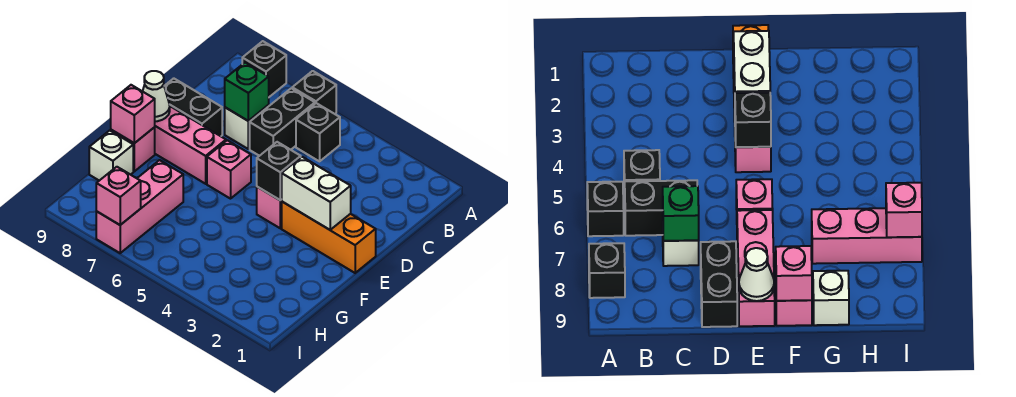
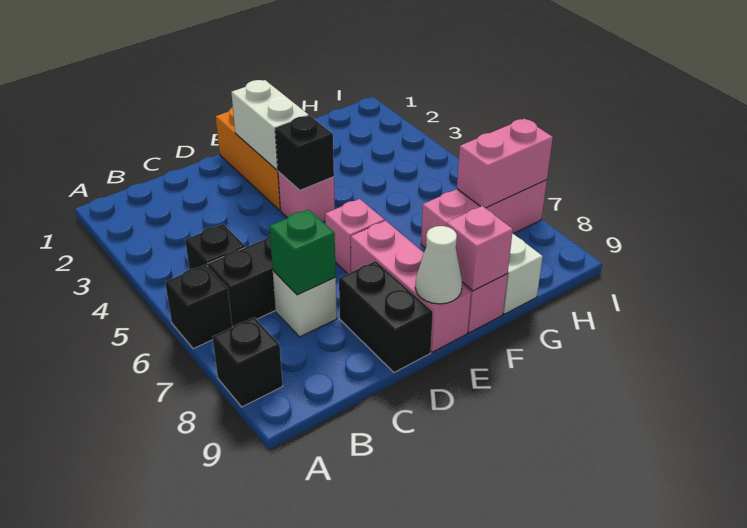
pink 1x1 brick [96,167,141,225] -> pink 1x2 brick [457,119,553,208]

